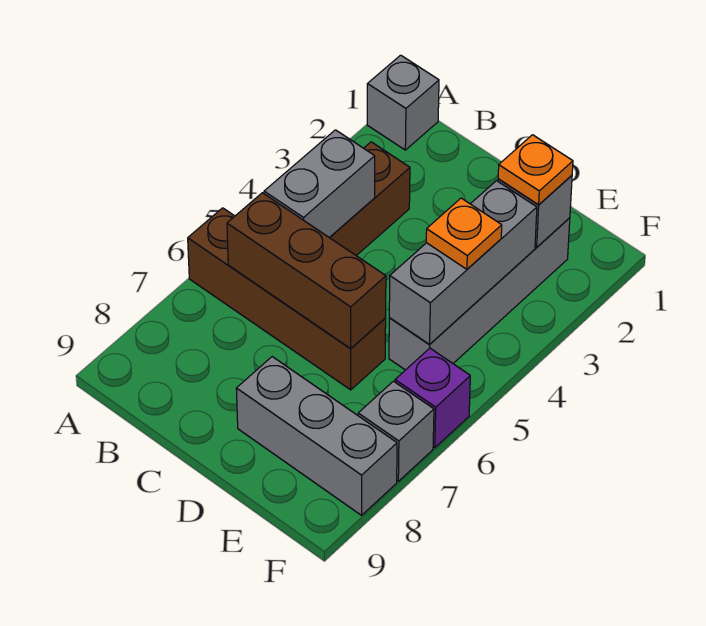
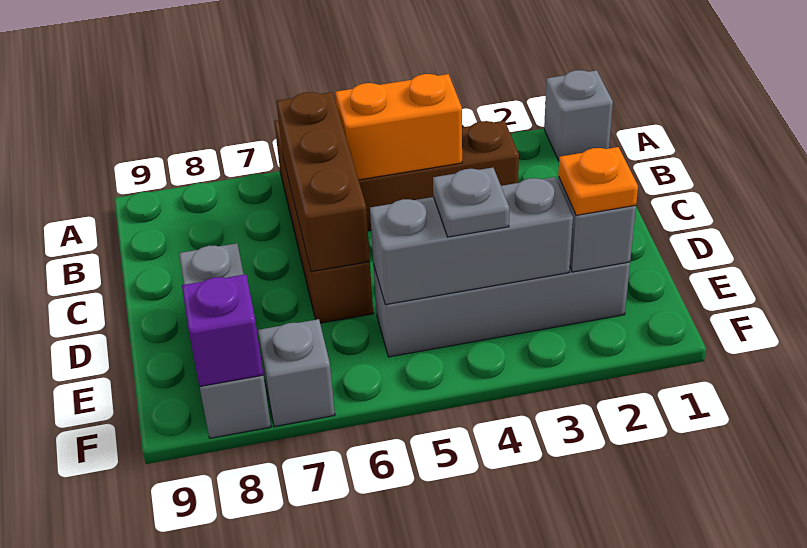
grey 1x2 brick [264,130,375,238] -> orange 1x2 brick [335,74,462,180]
orange 1x1 plate [426,198,502,269] -> grey 1x1 plate [433,168,510,237]
purple 1x1 brick [395,348,470,448] -> purple 1x1 brick moved to [182,274,263,387]

